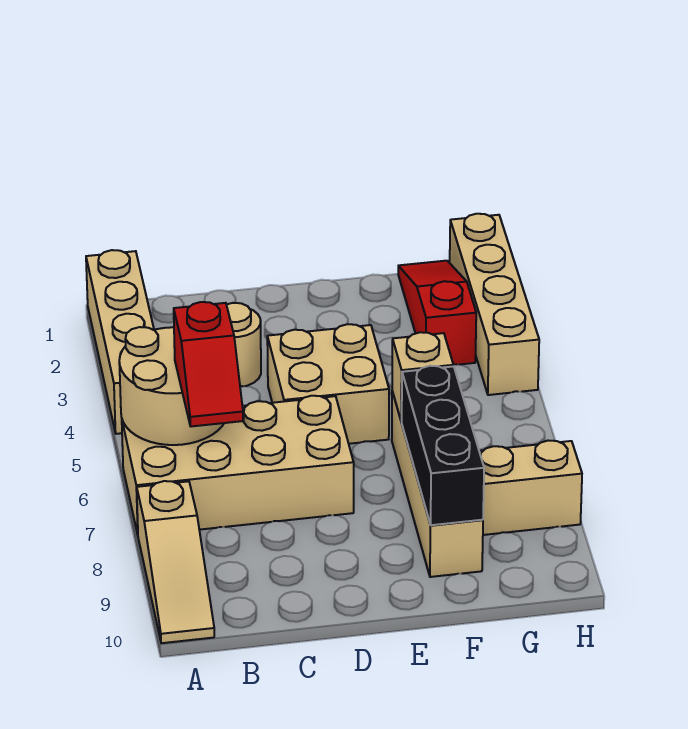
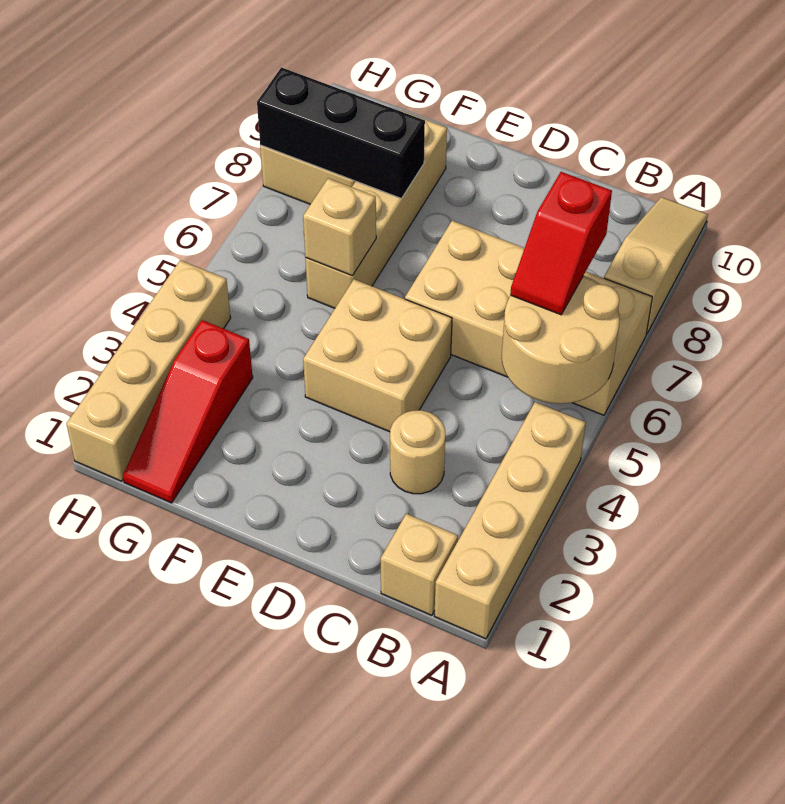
none -> tan 1x1 brick [381,514,458,615]
red 1x2 slope [174,302,243,426] -> red 1x2 slope turned to [510,172,612,315]
black 1x3 brick [401,366,484,525] -> black 1x3 brick turned to [257,67,425,198]

